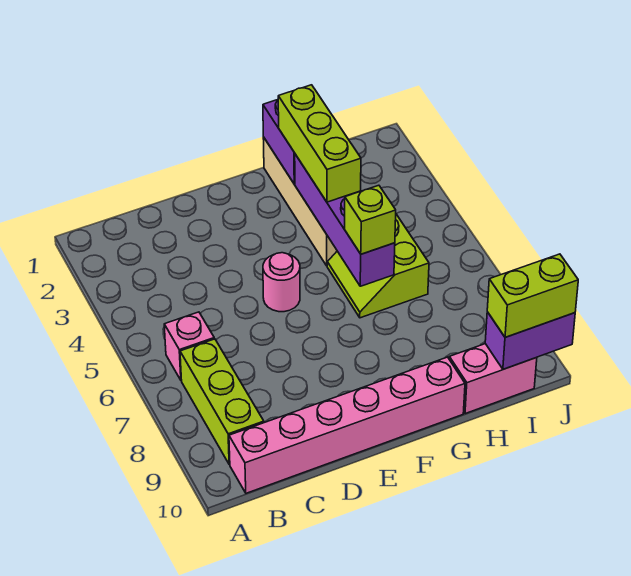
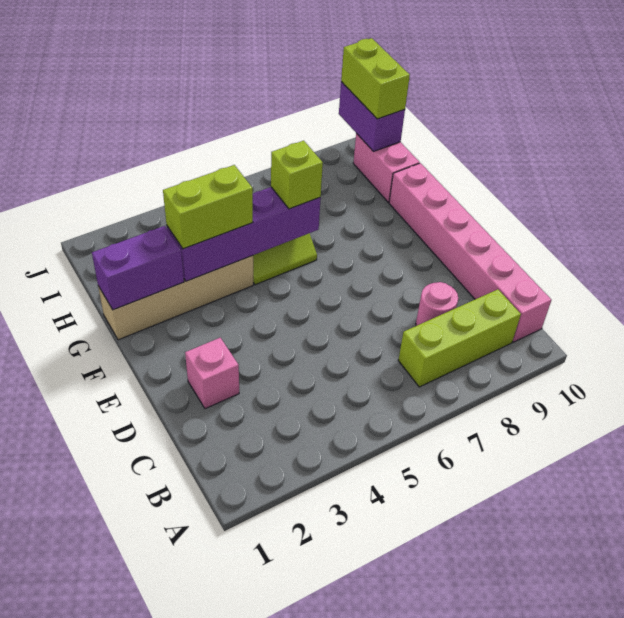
pink 1x1 brick [164,312,214,380] -> pink 1x1 brick moved to [185,338,239,409]
pink 1x1 round brick [263,253,300,312] -> pink 1x1 round brick moved to [416,282,458,326]
lime 1x3 brick [278,85,361,202] -> lime 1x2 brick [163,165,253,249]

